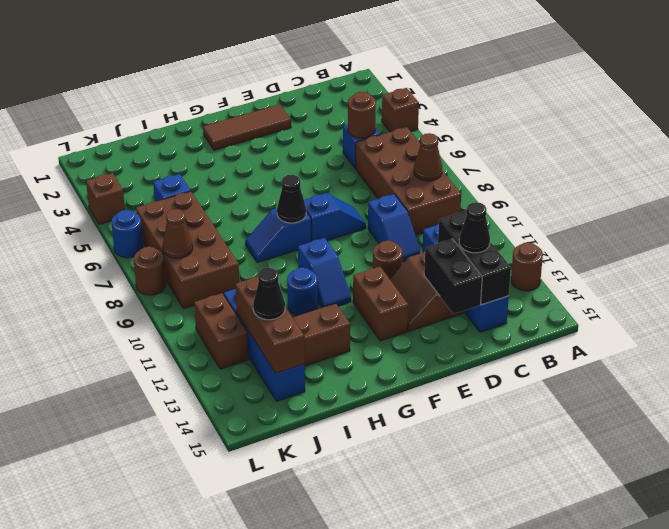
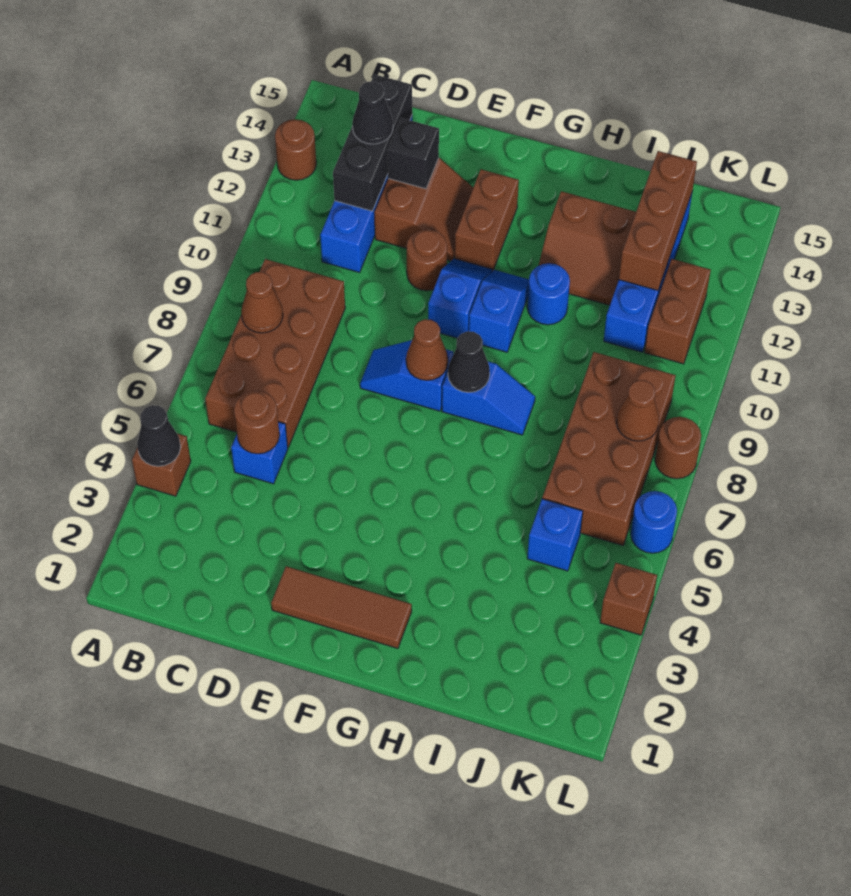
blue 1x2 slope [368,194,420,262] -> blue 1x2 slope moved to [428,259,492,338]
black 1x2 brick [424,239,482,314] -> black 1x1 brick [387,118,439,189]
none -> brown 1x1 cone [406,319,448,380]
black 1x1 cone [253,268,285,320] -> black 1x1 cone moved to [137,405,180,466]

